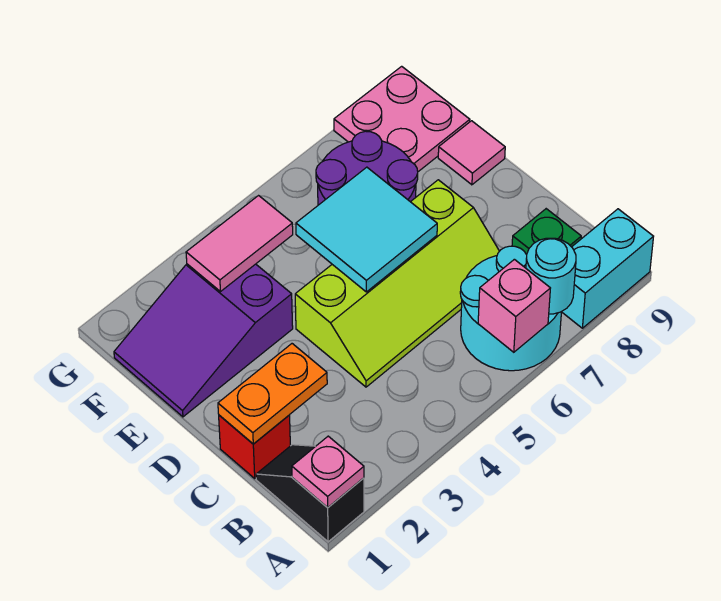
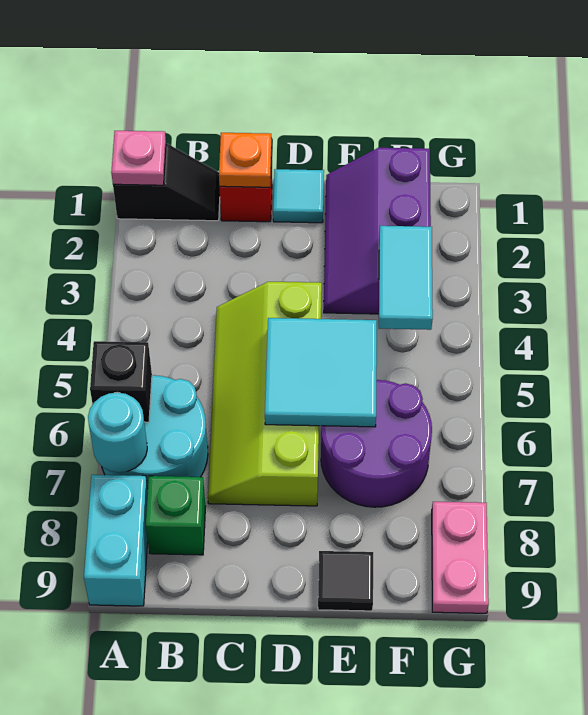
pink 1x1 brick [478,259,550,352] -> black 1x1 brick [90,341,152,422]
orange 1x2 plate [218,344,327,444] -> orange 1x1 plate [219,133,272,187]
none -> cyan 1x1 tile [273,169,324,223]
purple 2x3 slope [114,264,293,417] -> purple 2x3 slope turned to [324,148,431,314]
pink 1x1 tile [438,121,505,185] -> black 1x1 tile [318,551,373,611]
pink 1x2 tile [186,196,293,292] -> cyan 1x2 tile [379,226,433,330]
pink 2x2 plate [334,66,470,172] -> pink 1x2 plate [432,502,489,613]

